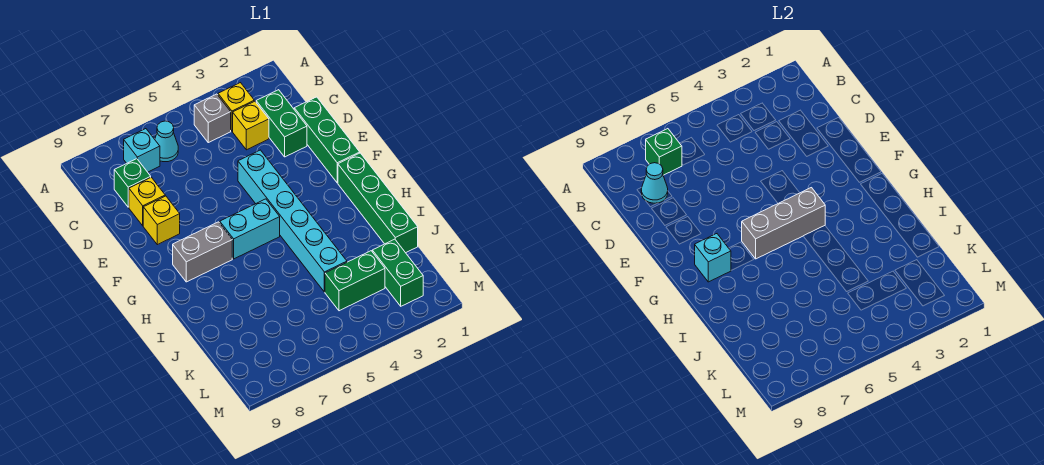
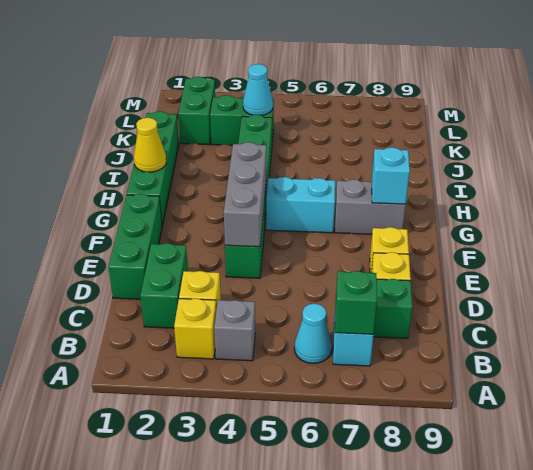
cyan 1x1 cone [641,163,668,203] -> cyan 1x1 cone moved to [243,64,273,115]
cyan 1x6 brick [238,150,347,292] -> green 1x6 brick [225,115,272,278]
grey 1x3 brick [742,188,825,259] -> grey 1x3 brick turned to [224,142,266,247]
none -> yellow 1x1 cone [134,118,166,172]

